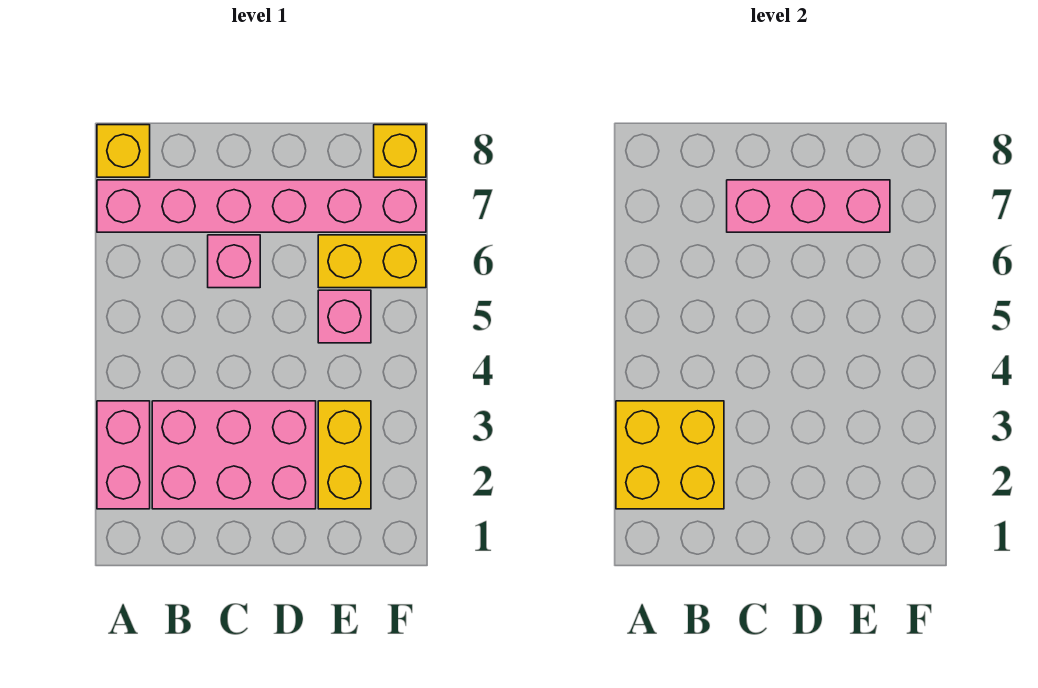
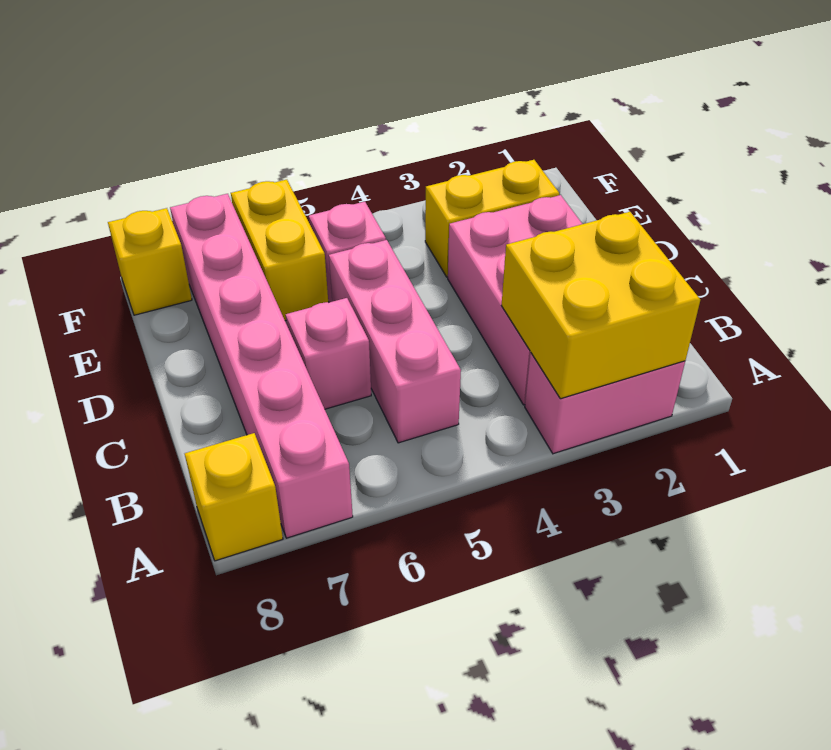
pink 1x3 brick [727,180,890,232] -> pink 1x3 brick moved to [329,240,461,443]

